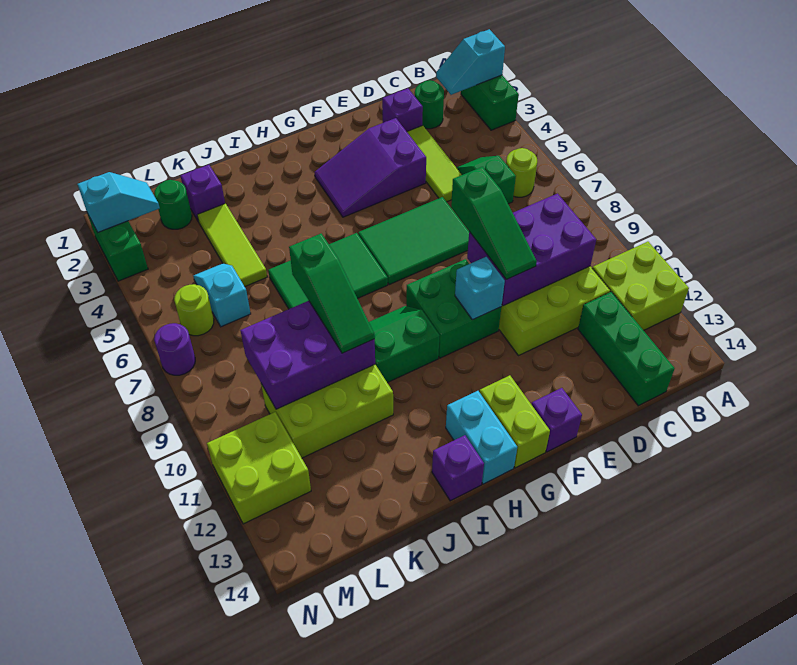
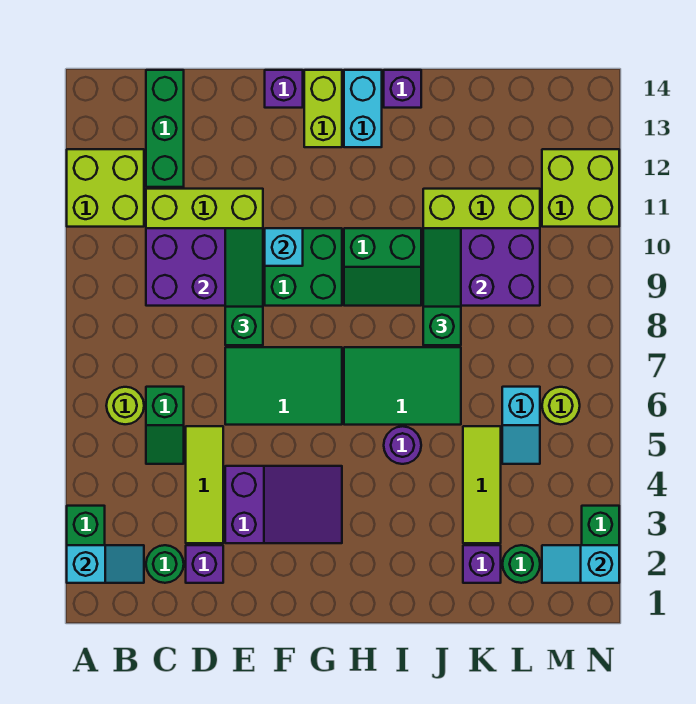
purple 1x1 round brick [154,323,195,375] -> purple 1x1 round brick moved to [384,426,421,464]

